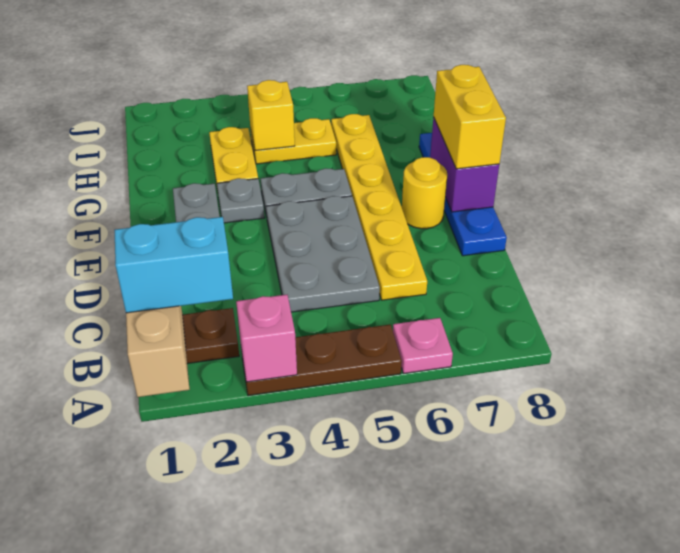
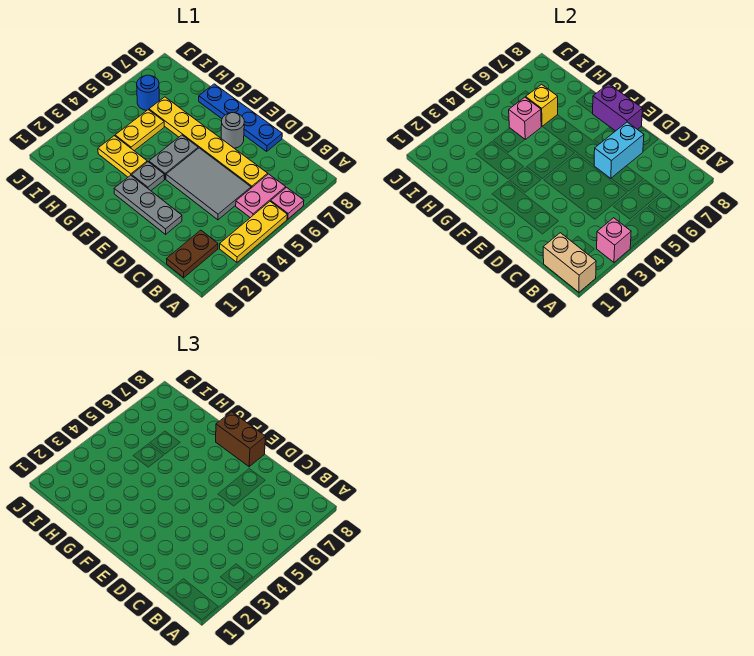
brown 1x3 plate [241,324,402,396] -> yellow 1x3 plate [220,201,287,262]
cyan 1x2 brick [114,217,233,313] -> cyan 1x2 brick moved to [594,122,644,178]
none -> pink 1x2 plate [236,174,286,218]
grey 2x3 plate [266,196,380,312] -> grey 2x3 tile [166,148,251,220]
yellow 1x1 round brick [402,157,447,229] -> grey 1x1 round brick [221,113,244,148]
yellow 1x2 brick [434,65,506,169] -> brown 1x2 brick [216,412,266,467]
yellow 1x1 brick [247,80,295,151] -> yellow 1x1 brick moved to [526,84,558,126]
none -> pink 1x1 brick [509,97,541,139]
none -> blue 1x1 round brick [137,75,159,111]

